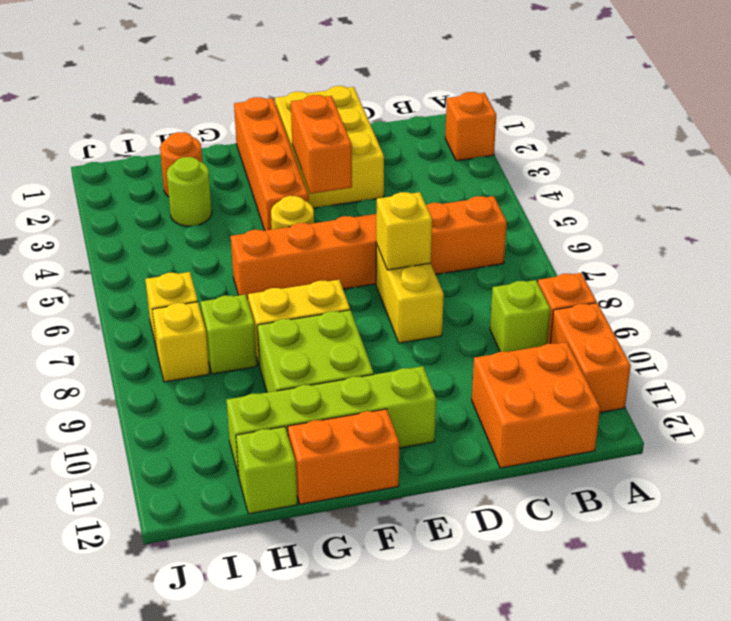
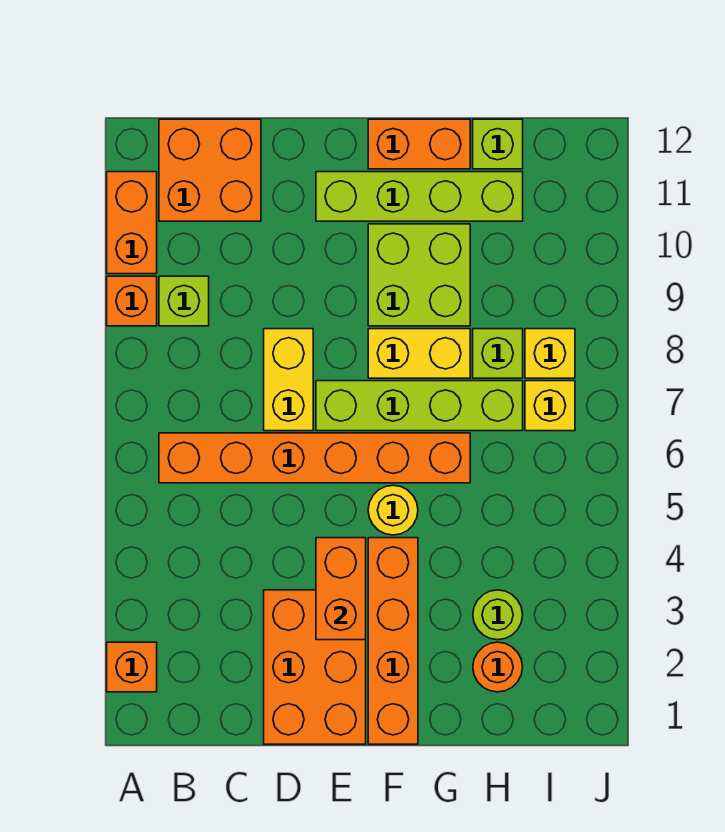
yellow 2x3 brick [275,86,384,208] -> orange 2x3 brick [264,590,366,744]
yellow 1x1 brick [376,192,432,270] -> none
none -> lime 1x4 brick [316,381,523,431]

